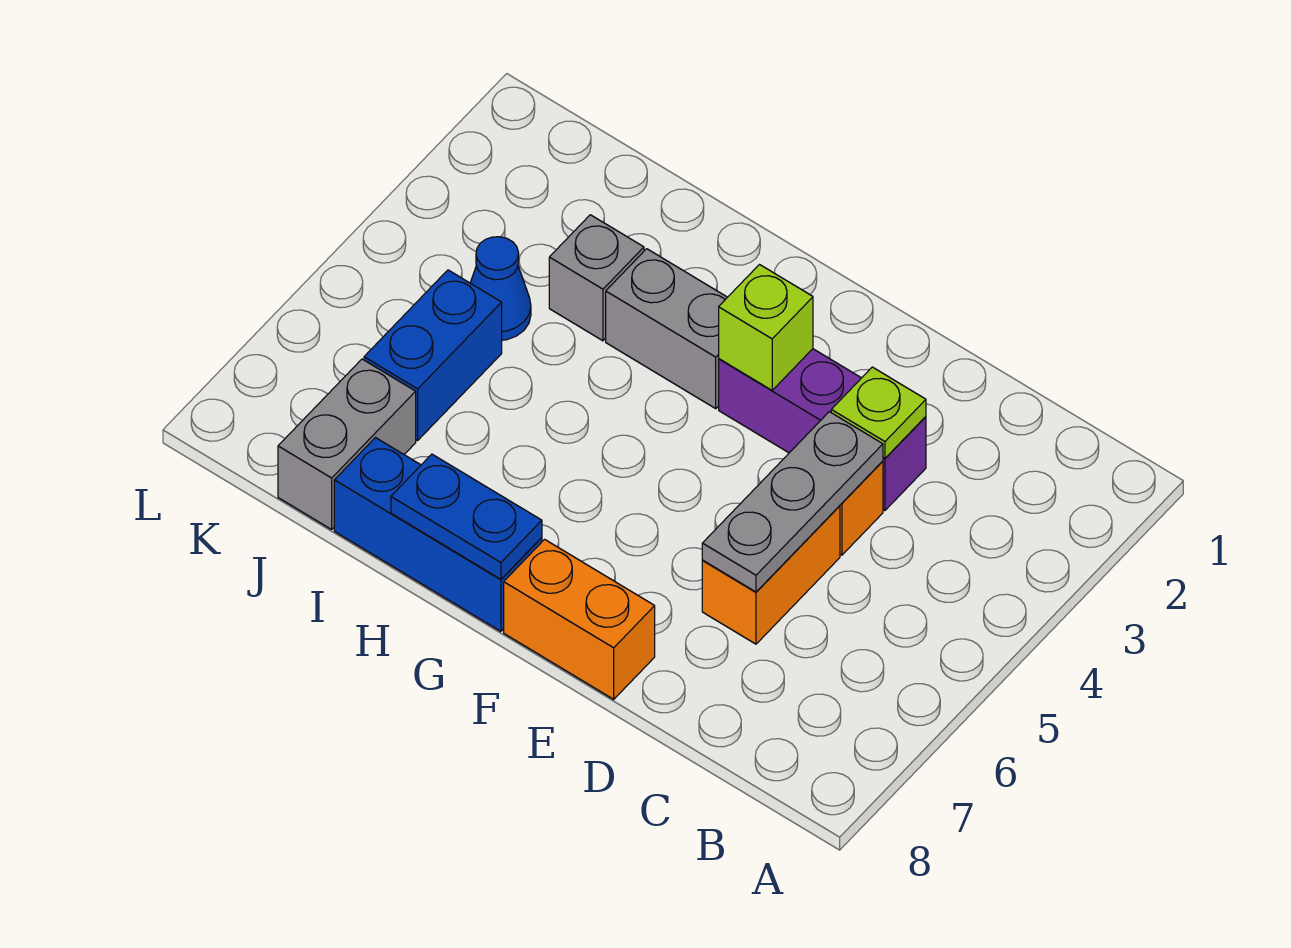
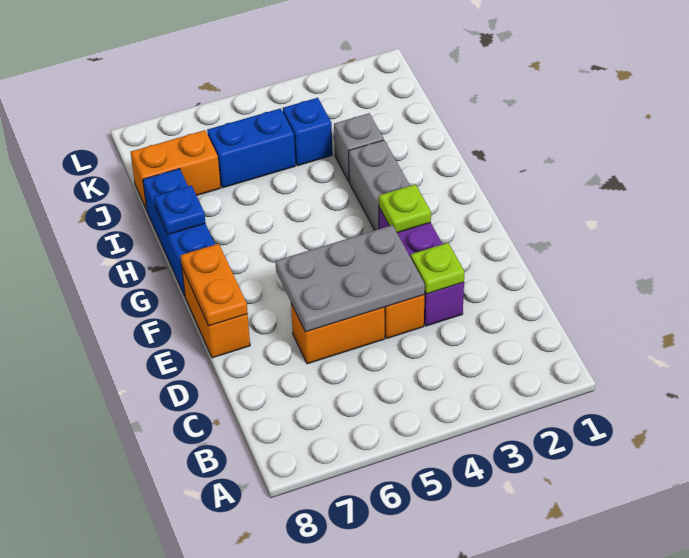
grey 1x3 plate [702,412,883,592] -> grey 2x3 plate [275,225,425,332]
none -> orange 1x2 plate [180,244,248,326]
lime 1x1 brick [719,265,813,390] -> lime 1x1 plate [379,184,431,233]
blue 1x2 plate [391,454,542,579] -> blue 1x1 plate [154,185,205,235]
blue 1x1 cone [470,237,531,340] -> blue 1x1 brick [283,98,332,166]
grey 1x2 brick [278,359,416,529] -> orange 1x2 brick [131,130,221,210]

